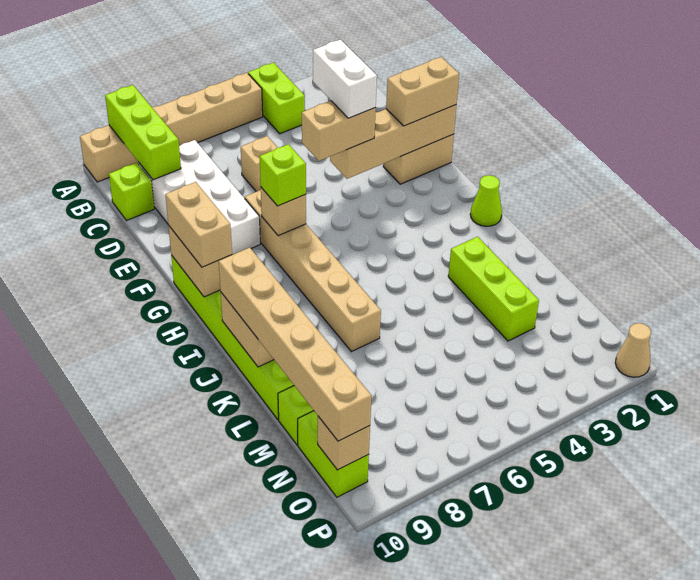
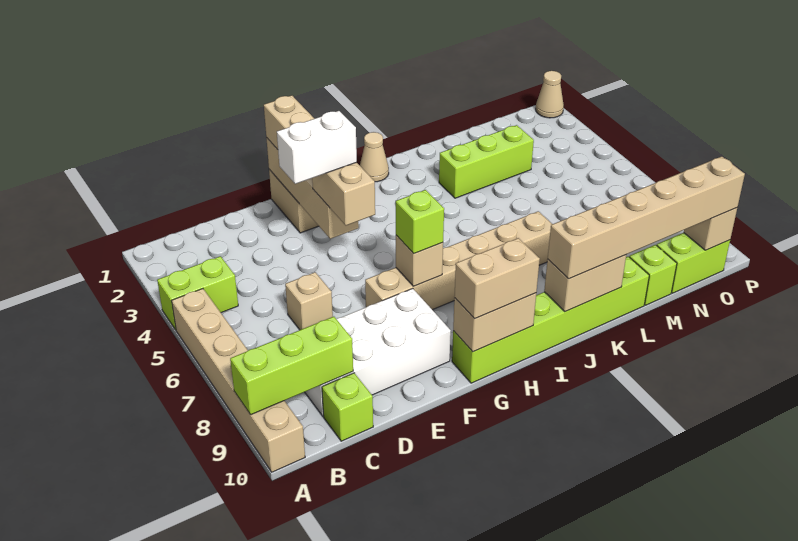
lime 1x1 cone [470,175,502,226] -> tan 1x1 cone [360,132,389,182]

